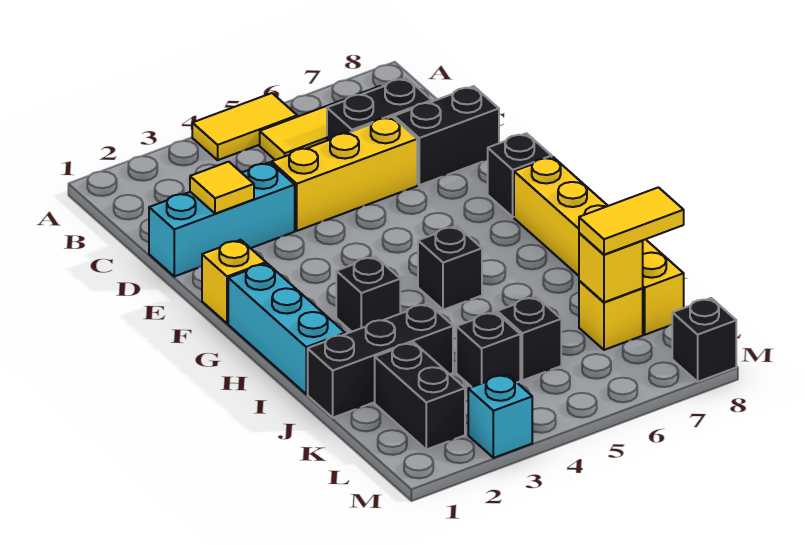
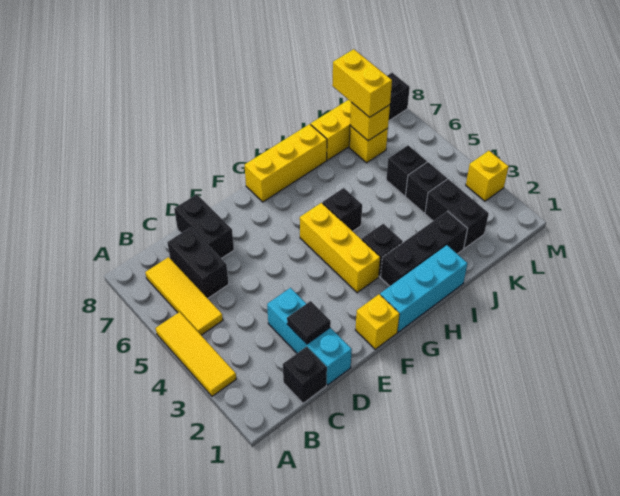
yellow 1x2 tile [192,93,297,160] -> yellow 1x3 tile [156,312,236,396]
yellow 1x1 tile [190,162,254,214] -> black 1x1 tile [287,301,331,344]
yellow 1x3 brick [272,117,417,231] -> yellow 1x3 brick moved to [300,203,380,293]
black 1x1 brick [488,133,552,217] -> black 1x1 brick moved to [283,347,327,403]
black 1x3 brick [308,304,453,418] -> black 1x3 brick turned to [381,211,467,286]
black 1x2 brick [375,342,465,450] -> black 1x2 brick turned to [425,179,489,248]
yellow 1x2 tile [579,187,684,255] -> yellow 1x2 brick [332,49,392,117]
cyan 1x1 brick [468,374,532,458] -> yellow 1x1 brick [466,151,509,201]

